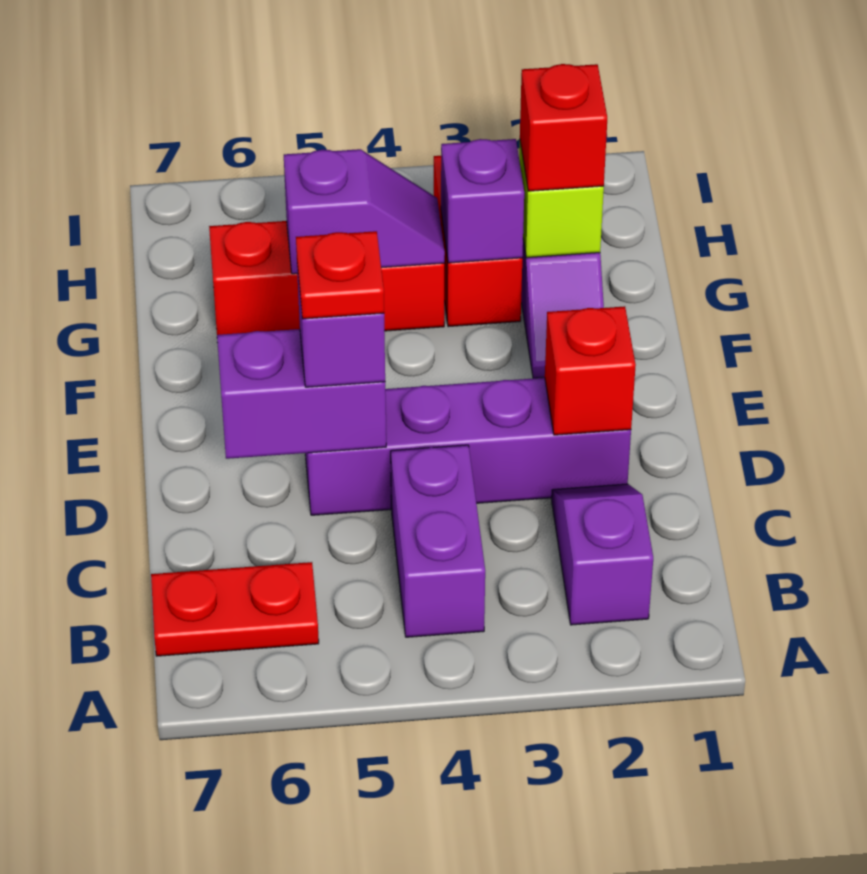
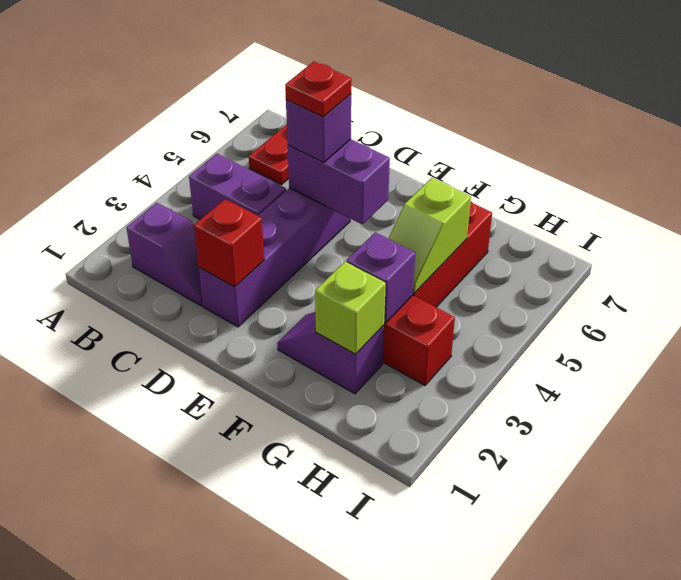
purple 1x2 brick [217,329,386,459] -> purple 1x2 brick turned to [288,139,390,224]
red 1x1 brick [520,64,607,191] -> none
purple 1x2 slope [284,149,445,274] -> lime 1x2 slope [388,178,471,293]

